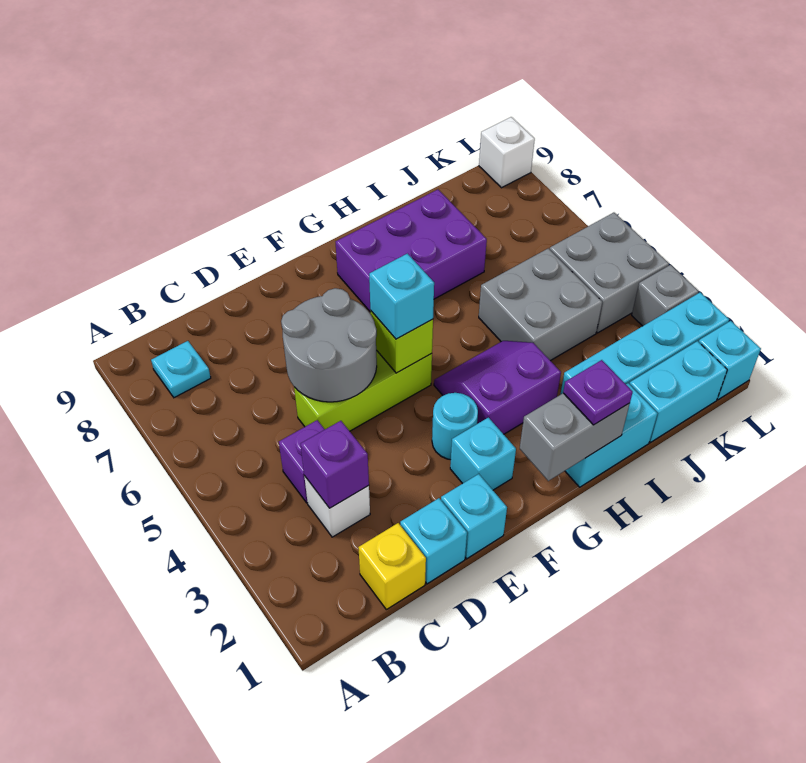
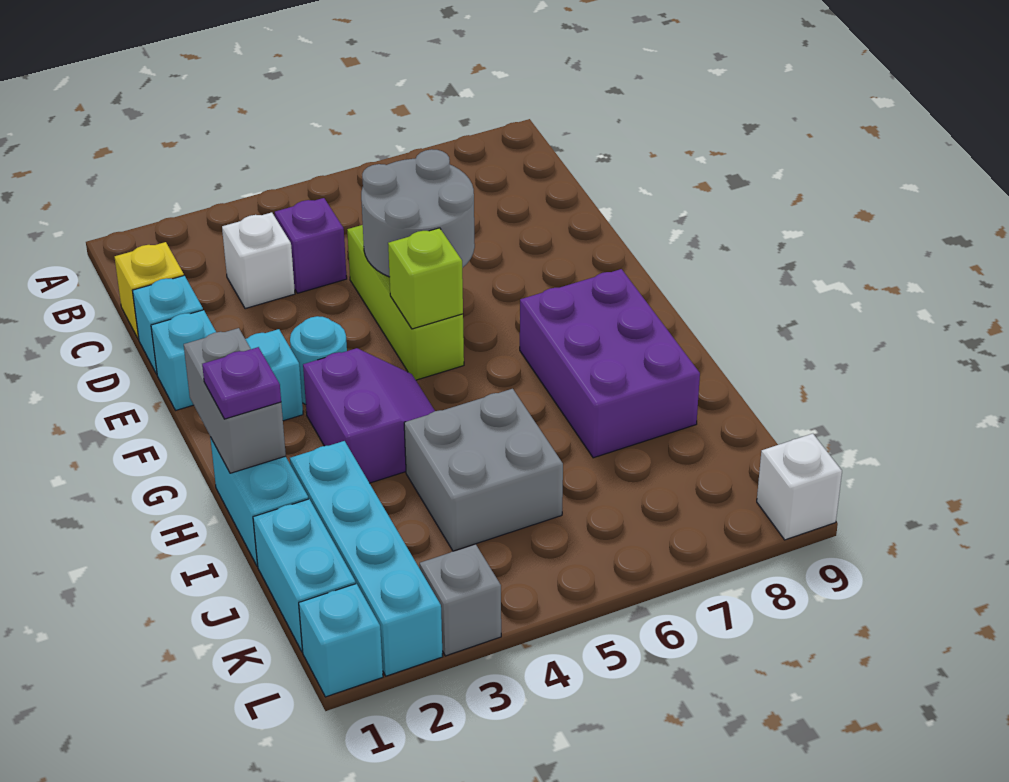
cyan 1x1 plate [151,341,211,398] -> none
purple 1x1 brick [301,421,369,508] -> none
cyan 1x1 brick [369,254,434,339] -> none
grey 2x2 brick [550,213,669,333] -> none

